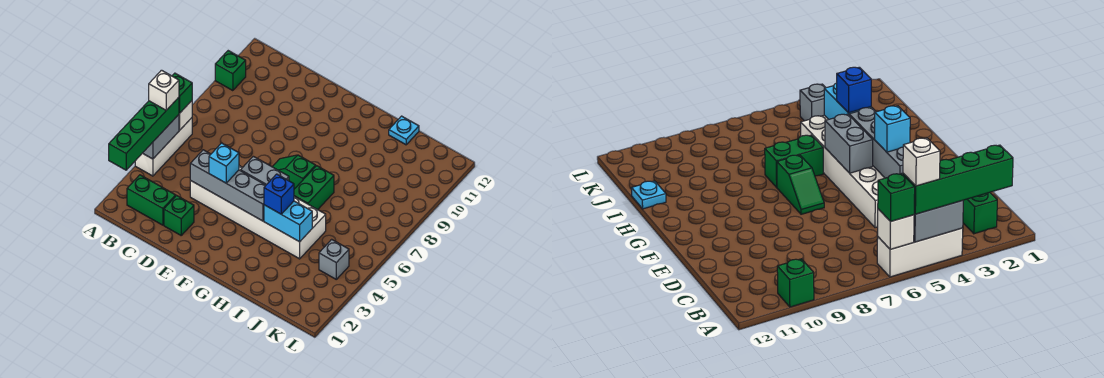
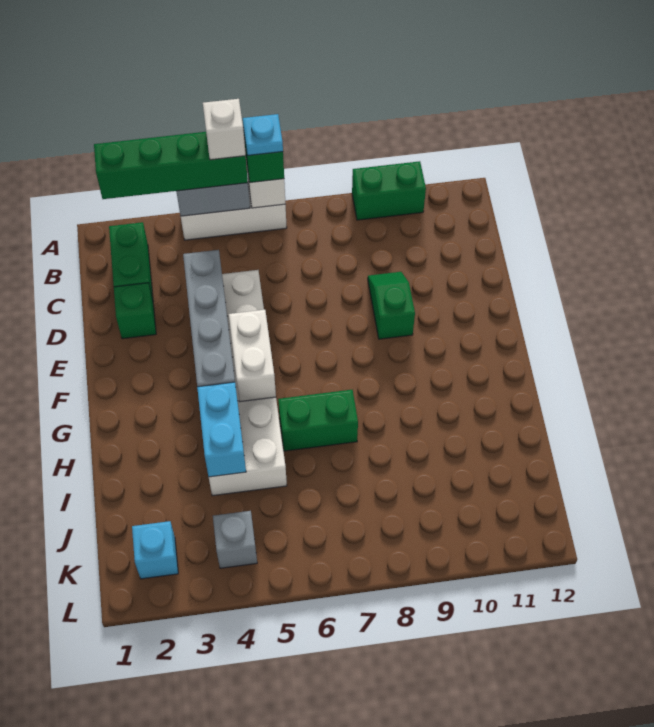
green 1x1 brick [215,51,246,91] -> green 1x2 brick [352,161,426,220]
cyan 1x1 brick [209,143,239,183] -> cyan 1x1 brick moved to [132,521,178,579]
grey 1x2 brick [241,156,289,185] -> white 1x2 brick [229,310,276,402]
green 1x2 slope [273,155,316,189] -> green 1x2 slope moved to [368,272,415,339]
blue 1x1 brick [264,174,294,214] -> none
cyan 1x1 plate [389,116,419,145] -> cyan 1x1 plate moved to [243,114,283,156]

